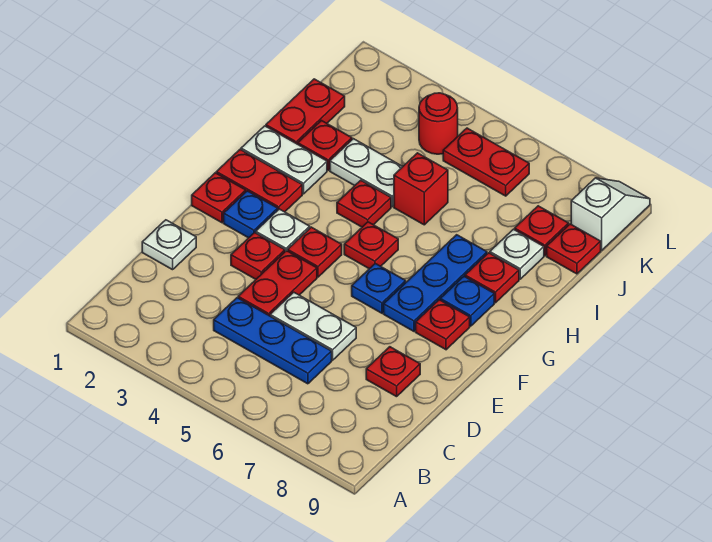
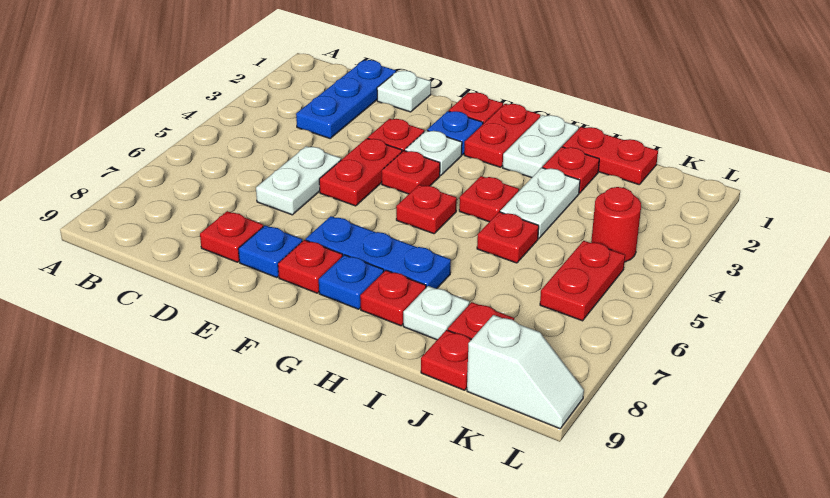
blue 1x3 plate [214,298,332,384] -> blue 1x3 plate moved to [296,60,396,138]
red 1x2 plate [238,251,317,316] -> red 1x2 plate turned to [319,138,402,206]
blue 1x1 plate [352,264,406,313] -> blue 1x1 plate moved to [238,225,302,278]
red 1x1 brick [394,153,448,225] -> red 1x1 plate [477,212,539,263]

